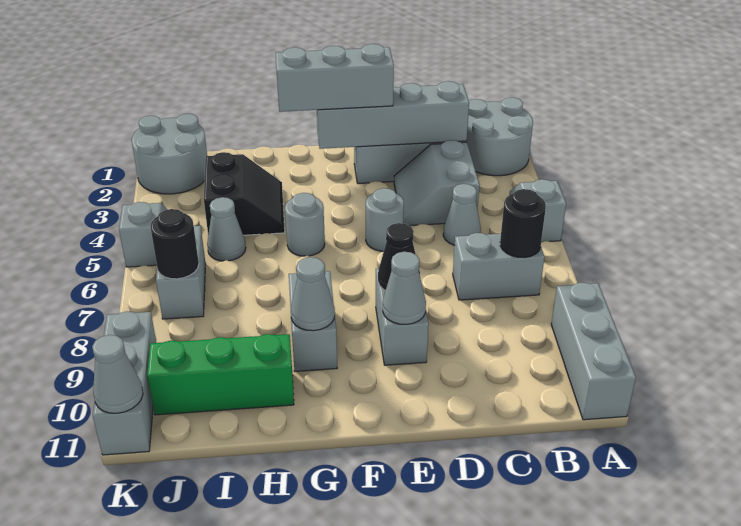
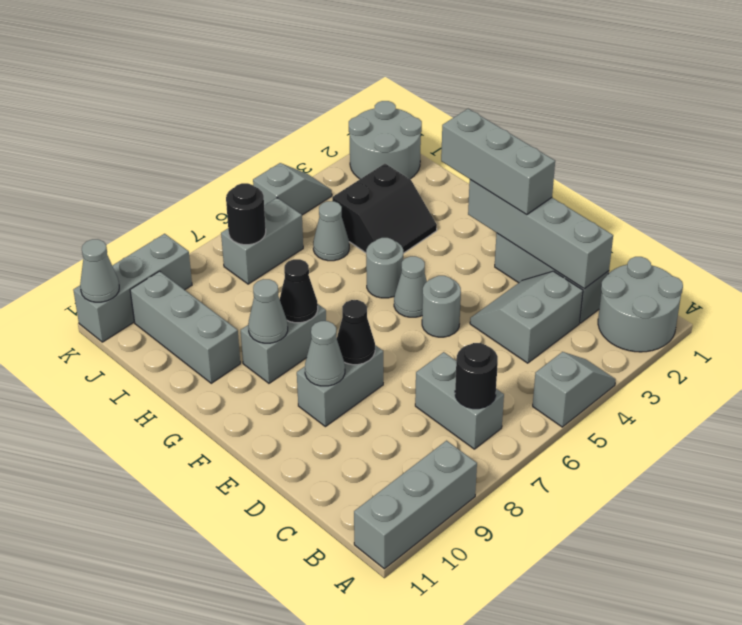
grey 1x1 cone [443,184,481,245] -> grey 1x1 cone moved to [394,256,427,317]
none -> black 1x1 cone [280,259,318,323]
green 1x3 brick [147,334,294,415] -> grey 1x3 brick [130,271,240,383]

